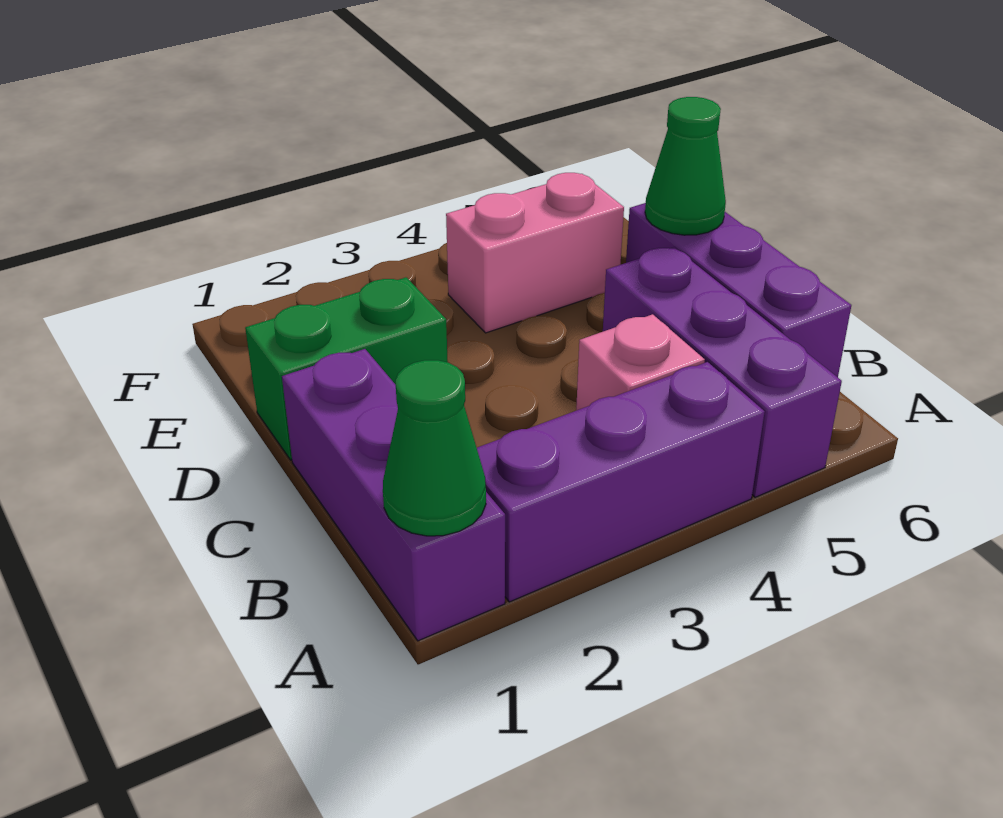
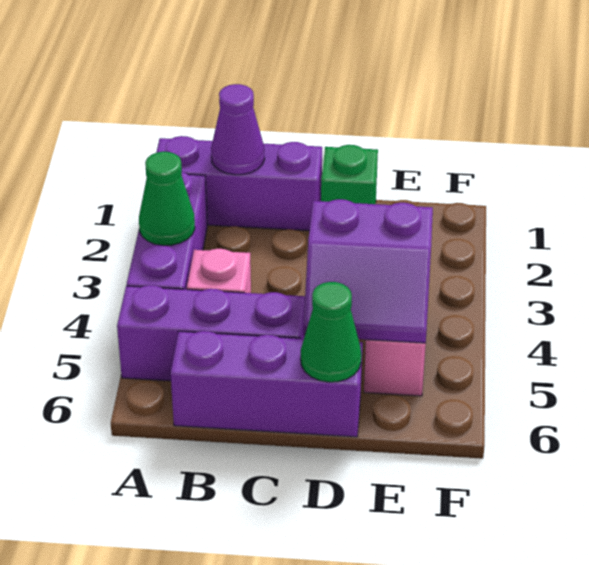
green 1x1 cone [383,360,486,536] -> green 1x1 cone moved to [139,152,195,246]
none -> purple 1x1 cone [211,84,265,175]
green 1x2 brick [245,277,448,460] -> green 1x1 brick [321,145,378,204]
none -> purple 2x2 slope [303,199,433,343]

